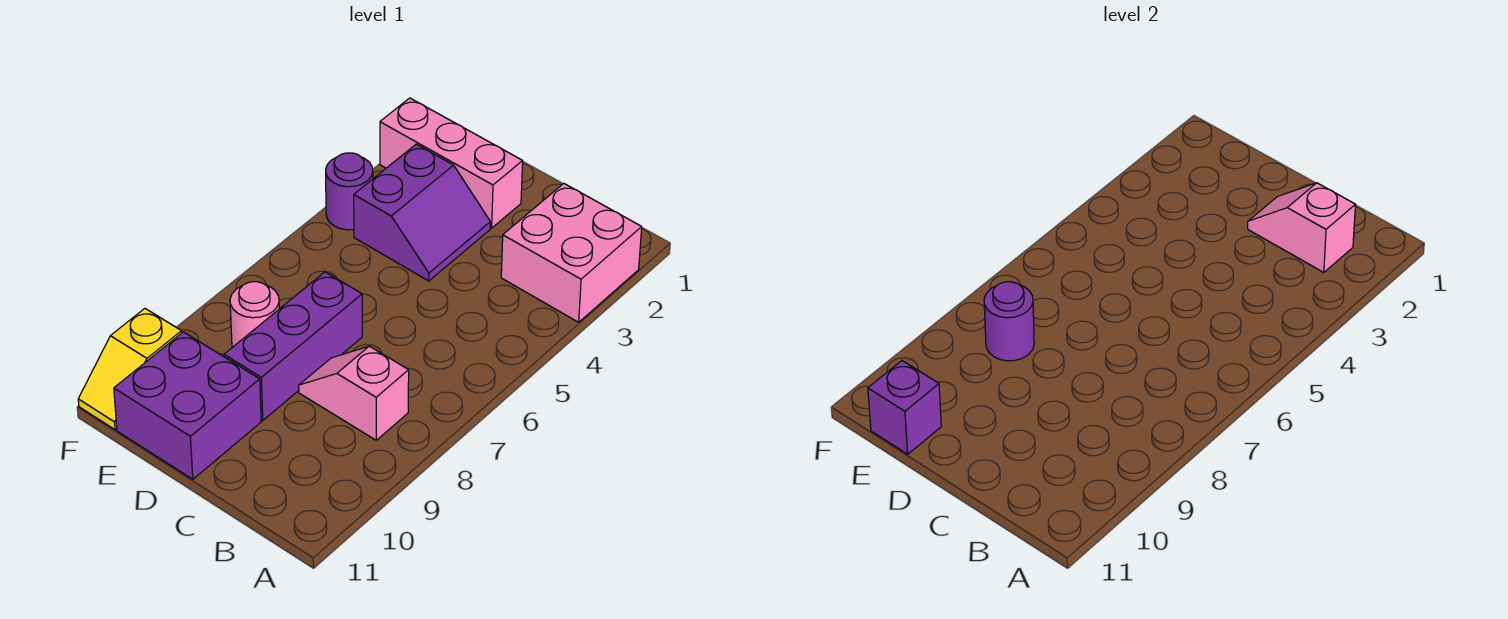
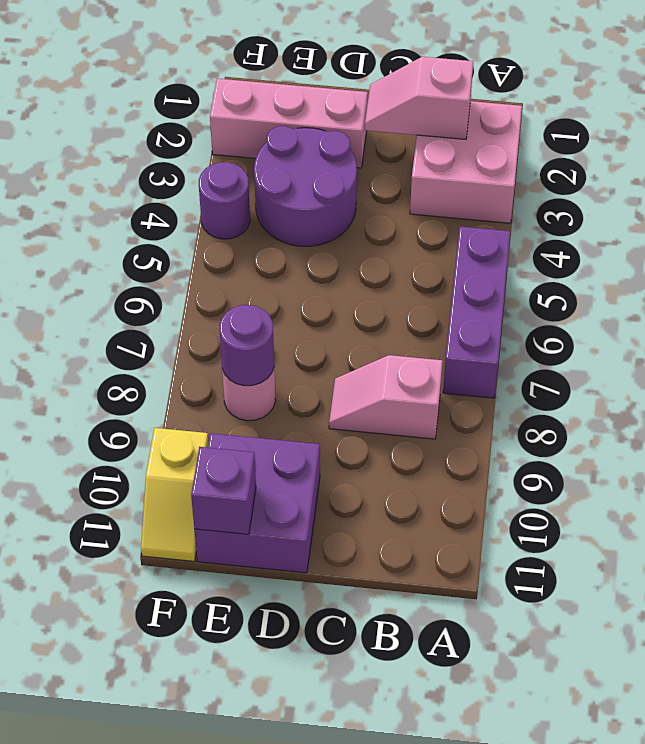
purple 2x2 slope [354,144,490,281] -> purple 2x2 round brick [254,126,357,246]
purple 1x3 brick [224,272,362,420] -> purple 1x3 brick moved to [443,227,510,398]

